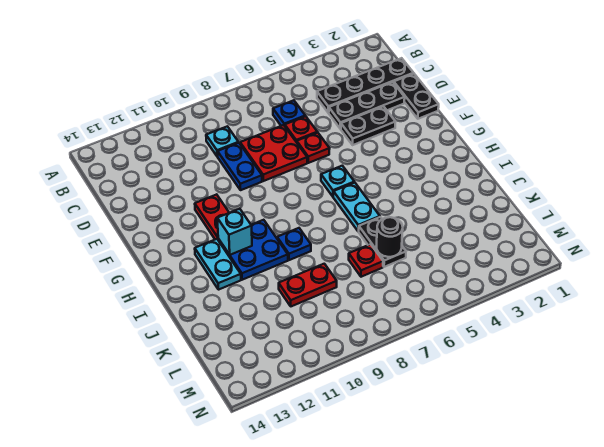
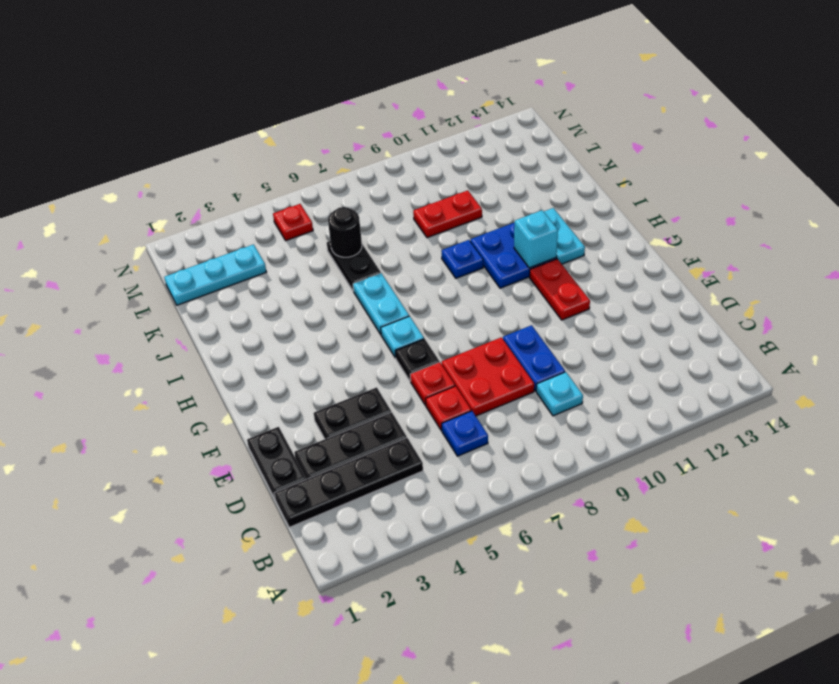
none -> black 1x1 plate [395,339,439,381]
red 1x1 plate [349,244,383,277] -> red 1x1 plate moved to [273,204,313,241]
none -> cyan 1x3 plate [164,244,266,305]

